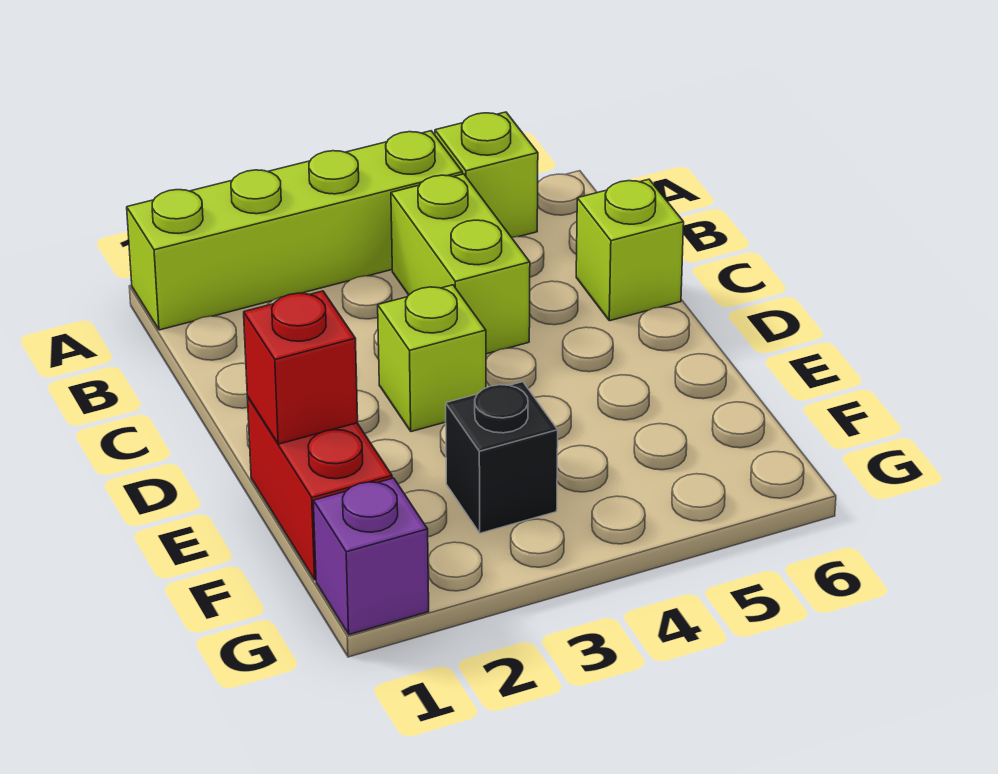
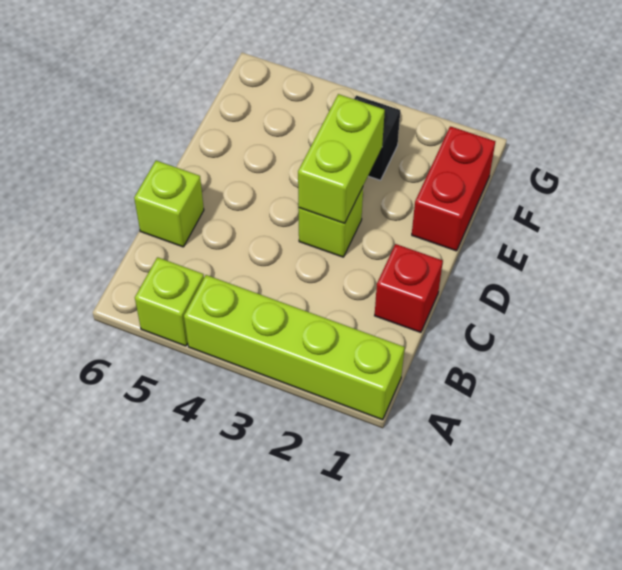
lime 1x2 brick [391,174,530,354] -> lime 1x2 brick moved to [298,94,385,223]
red 1x1 brick [244,291,358,444] -> red 1x1 brick moved to [375,244,443,332]
purple 1x1 brick [313,478,429,635] -> none

